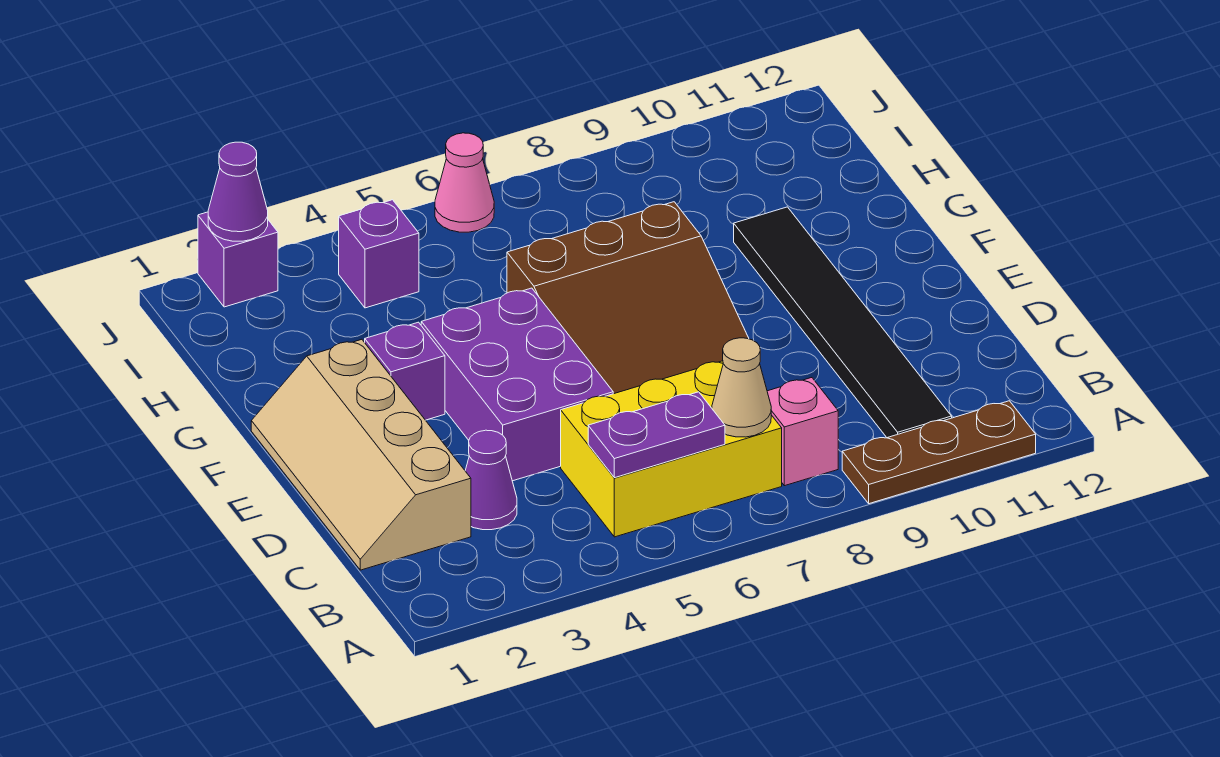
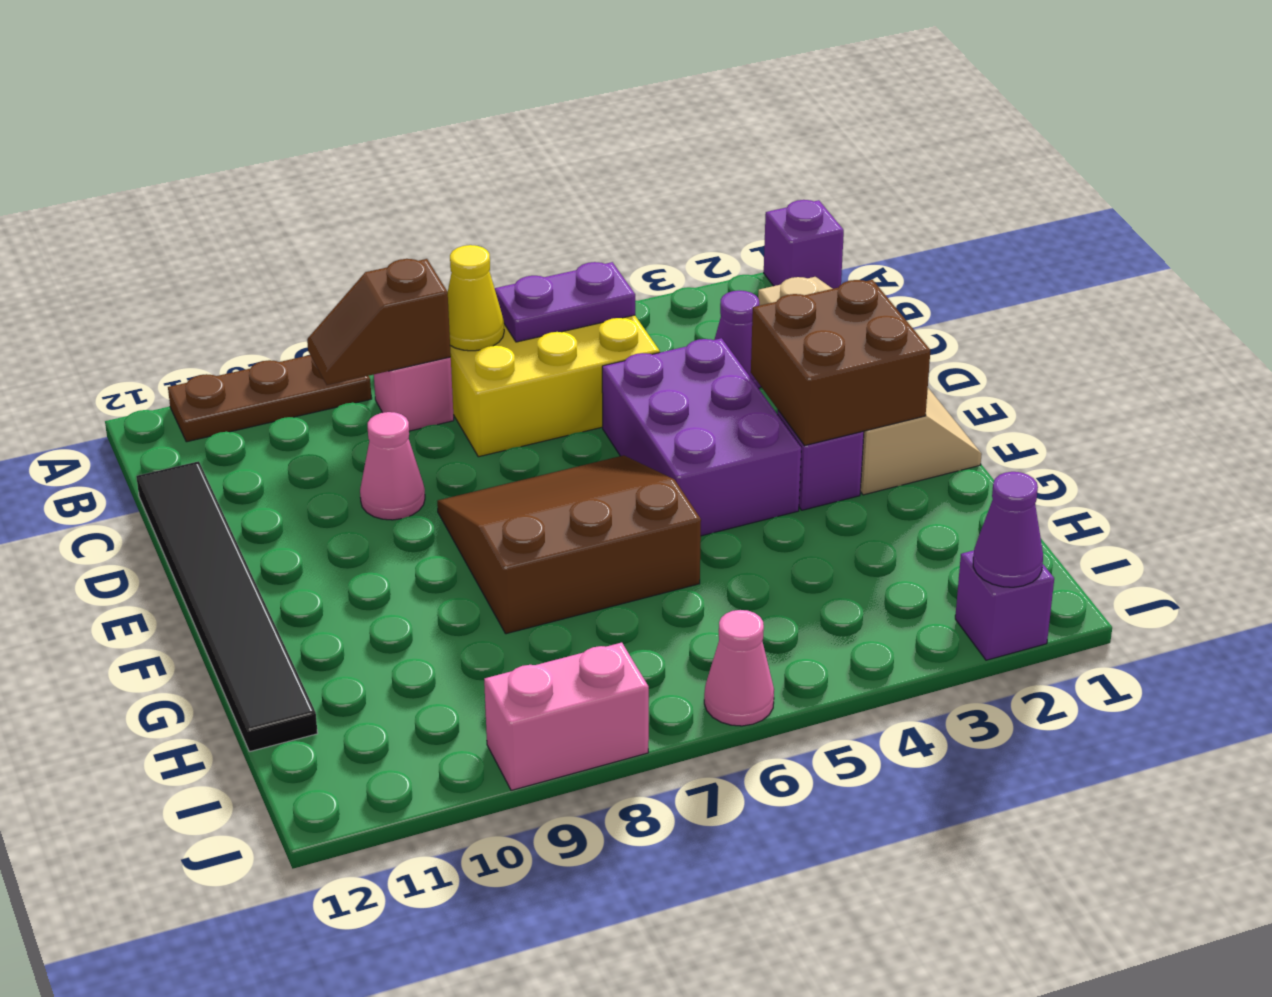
tan 1x1 cone [712,338,771,437] -> yellow 1x1 cone [447,245,504,351]
none -> brown 1x2 slope [307,259,451,385]
black 1x6 tile [734,207,952,438] -> black 1x6 tile moved to [136,461,318,752]
none -> pink 1x1 cone [360,412,425,520]
none -> brown 2x2 brick [751,280,931,446]
purple 1x1 brick [339,200,419,308] -> purple 1x1 brick moved to [764,200,844,289]
none -> pink 1x2 brick [484,643,649,790]

